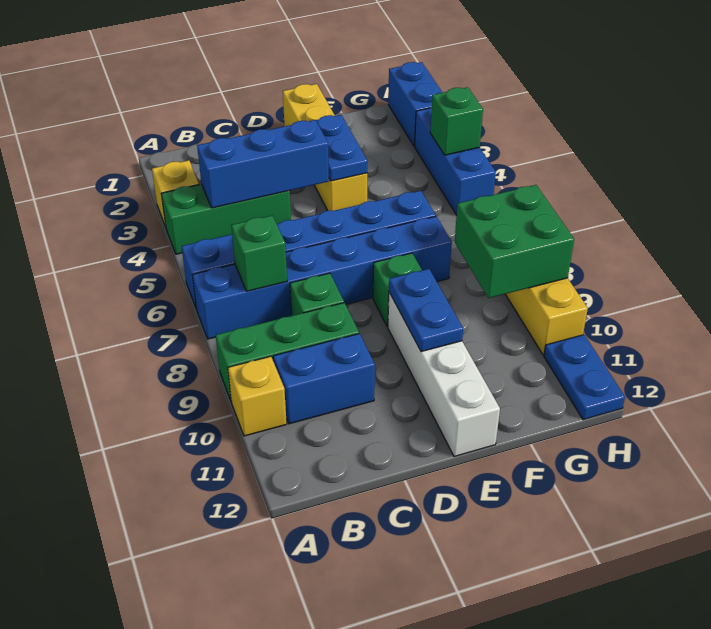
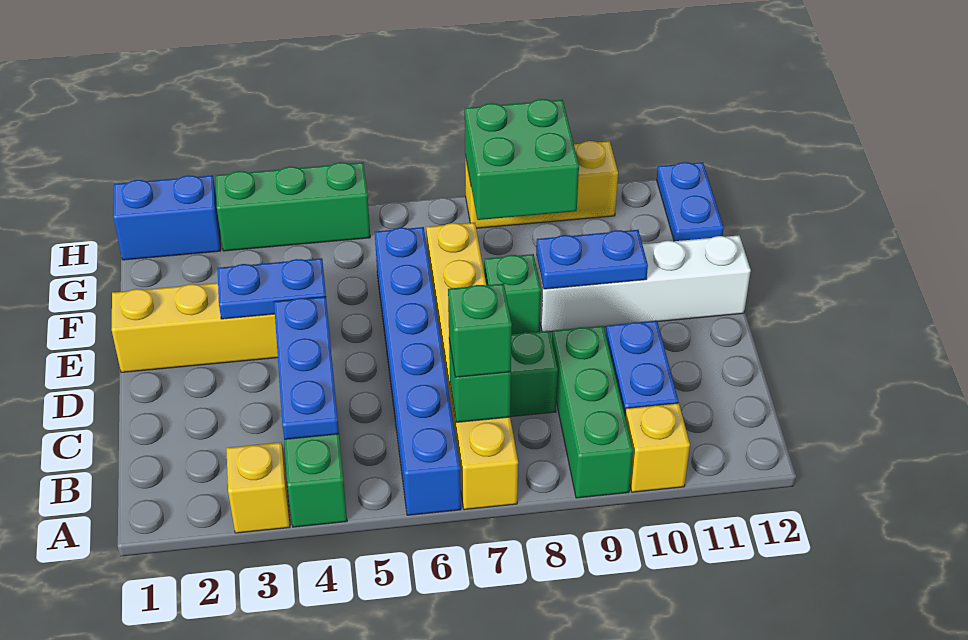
blue 1x6 brick [193,216,452,339] -> yellow 1x6 brick [426,223,518,510]
blue 1x3 brick [197,120,329,208] -> blue 1x3 plate [274,297,339,439]
blue 1x3 brick [415,107,496,215] -> green 1x3 brick [215,162,370,251]
green 1x1 brick [430,87,483,155] -> green 1x1 brick moved to [448,284,512,377]
blue 1x2 plate [544,335,625,420] -> blue 1x2 plate turned to [657,162,724,241]

